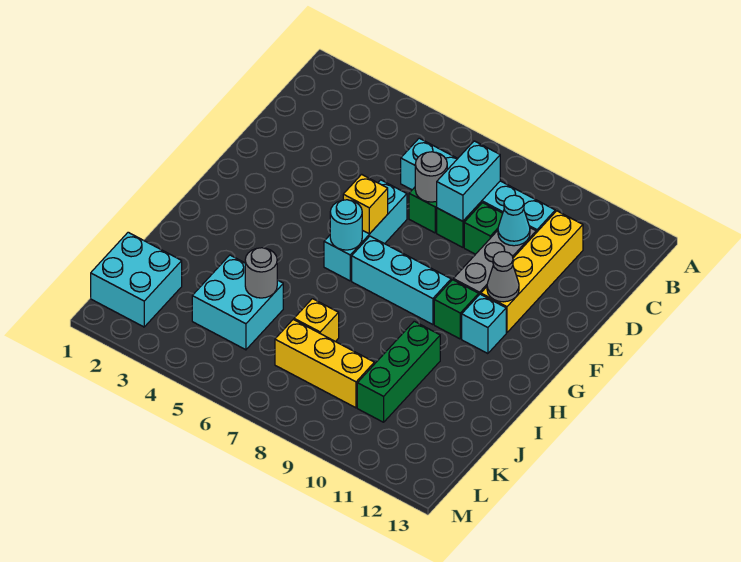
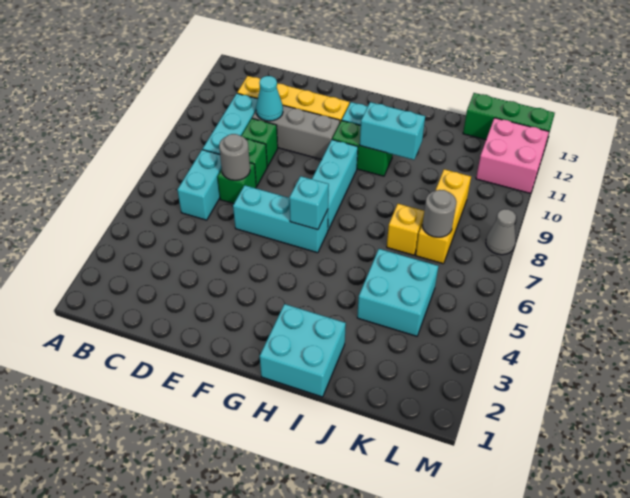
cyan 1x2 brick [437,141,500,221] -> cyan 1x2 brick moved to [360,102,425,160]
yellow 1x1 brick [343,174,388,234] -> none
grey 1x1 cone [487,251,519,302] -> grey 1x1 cone moved to [486,209,516,255]
cyan 1x1 round brick [330,200,362,250] -> cyan 1x1 brick [289,176,329,230]
green 1x1 brick [434,280,479,339] -> green 1x2 brick [332,121,393,176]
green 1x3 brick [357,321,440,422] -> green 1x3 brick moved to [463,93,555,146]
grey 1x1 round brick [245,248,277,298] -> grey 1x1 round brick moved to [422,190,456,237]
cyan 2x2 brick [91,232,182,327] -> cyan 2x2 brick moved to [260,304,346,397]
none -> pink 2x2 brick [476,118,549,194]

